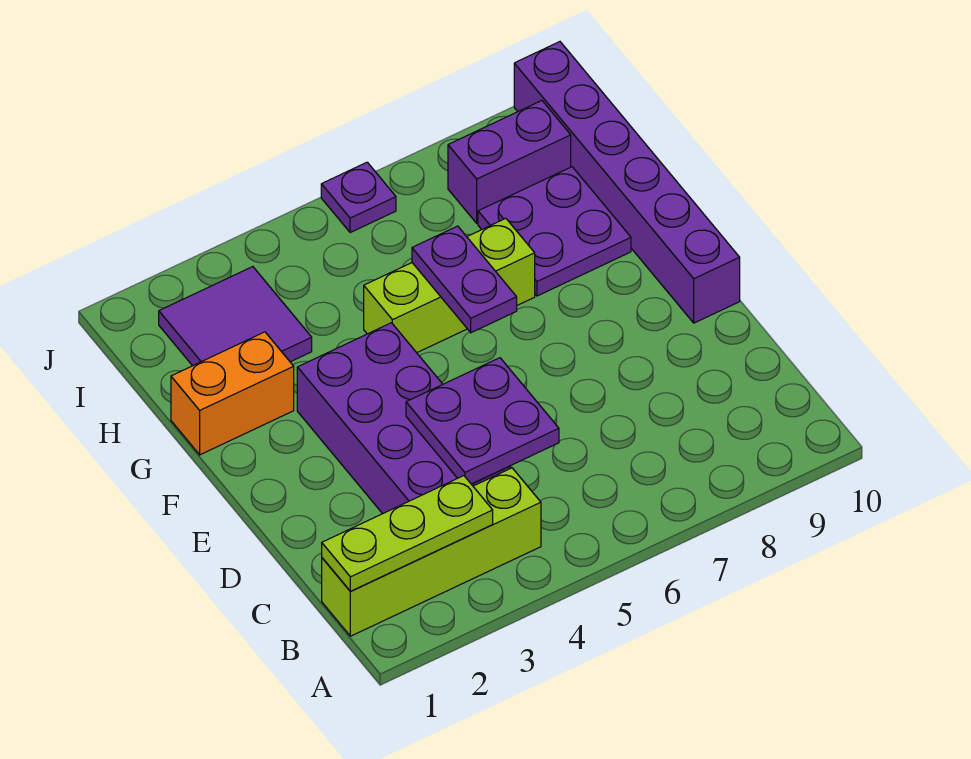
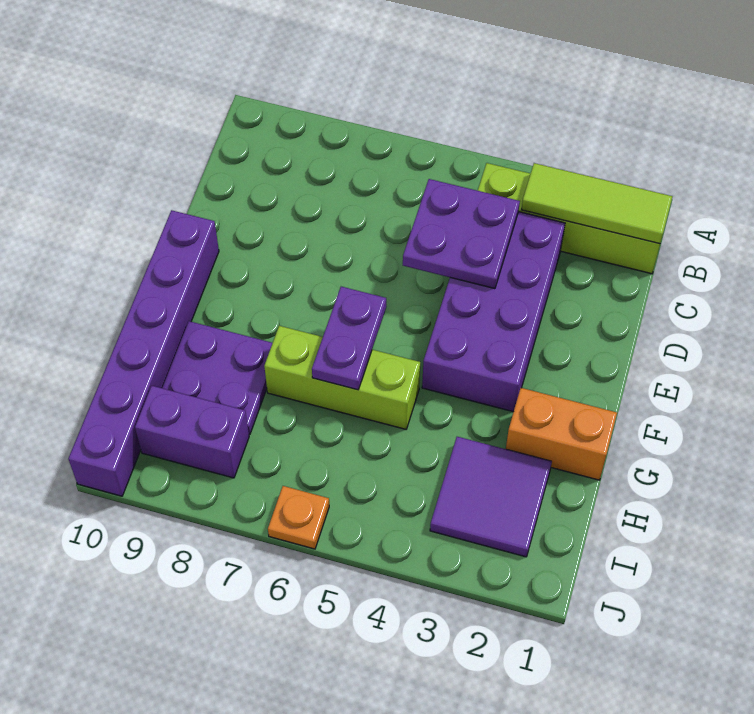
lime 1x3 plate [322,476,493,591] -> lime 1x3 tile [521,163,673,244]
purple 1x1 plate [321,162,396,233] -> orange 1x1 plate [268,486,329,549]

